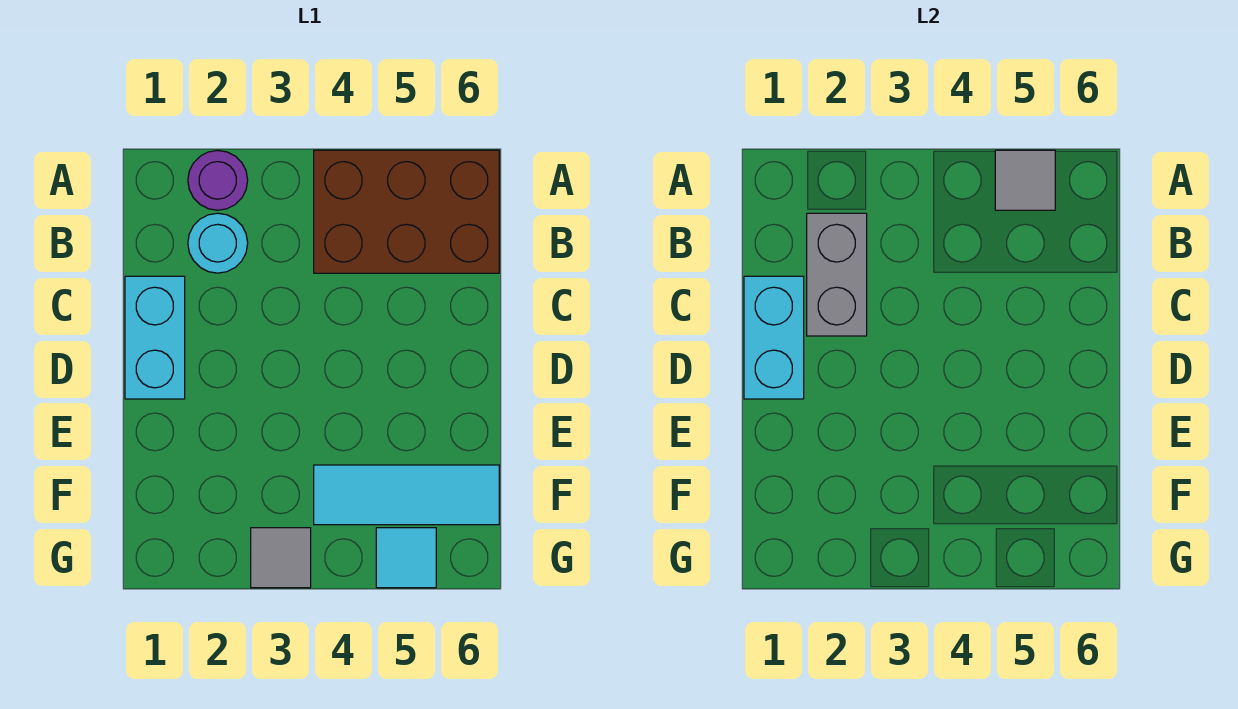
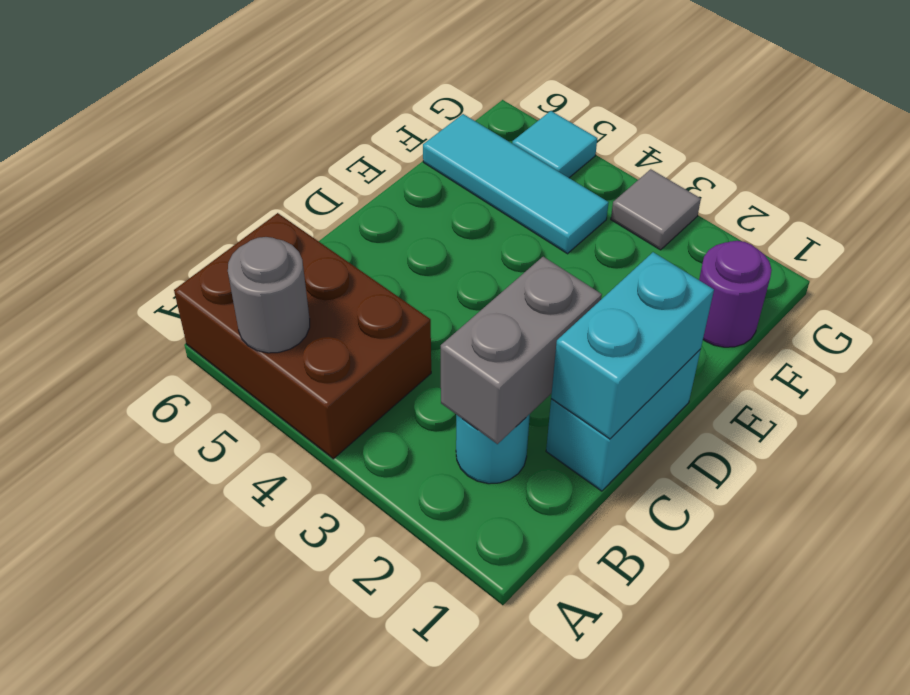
purple 1x1 round brick [188,151,248,210] -> purple 1x1 round brick moved to [699,241,772,347]
grey 1x1 tile [995,150,1055,210] -> grey 1x1 round brick [228,237,310,353]

